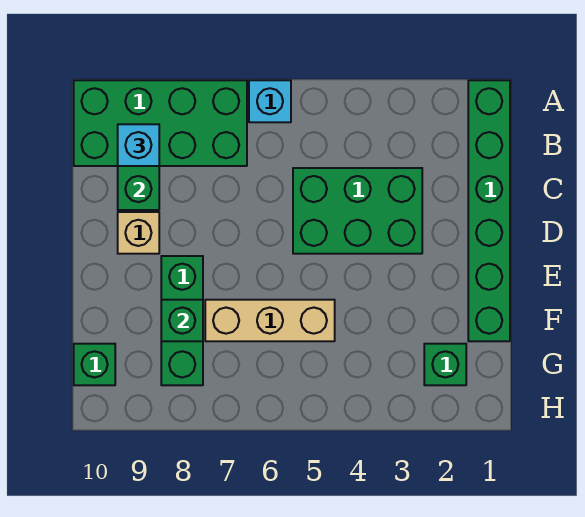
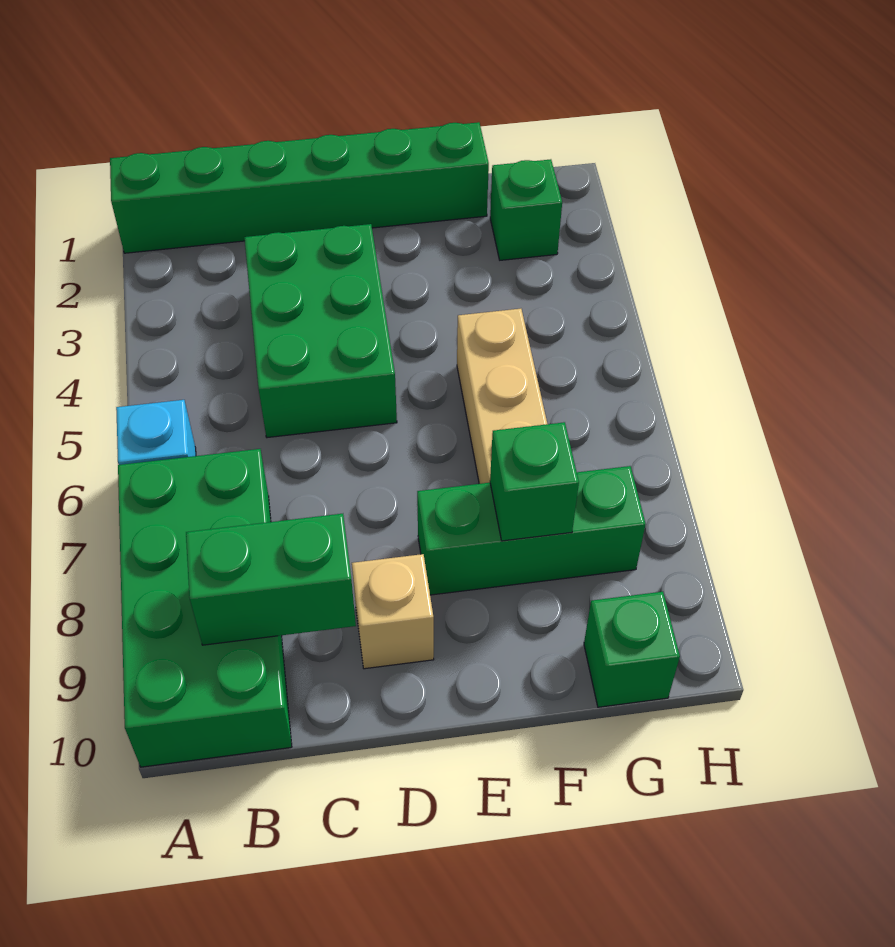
cyan 1x1 brick [118,124,159,166] -> none

